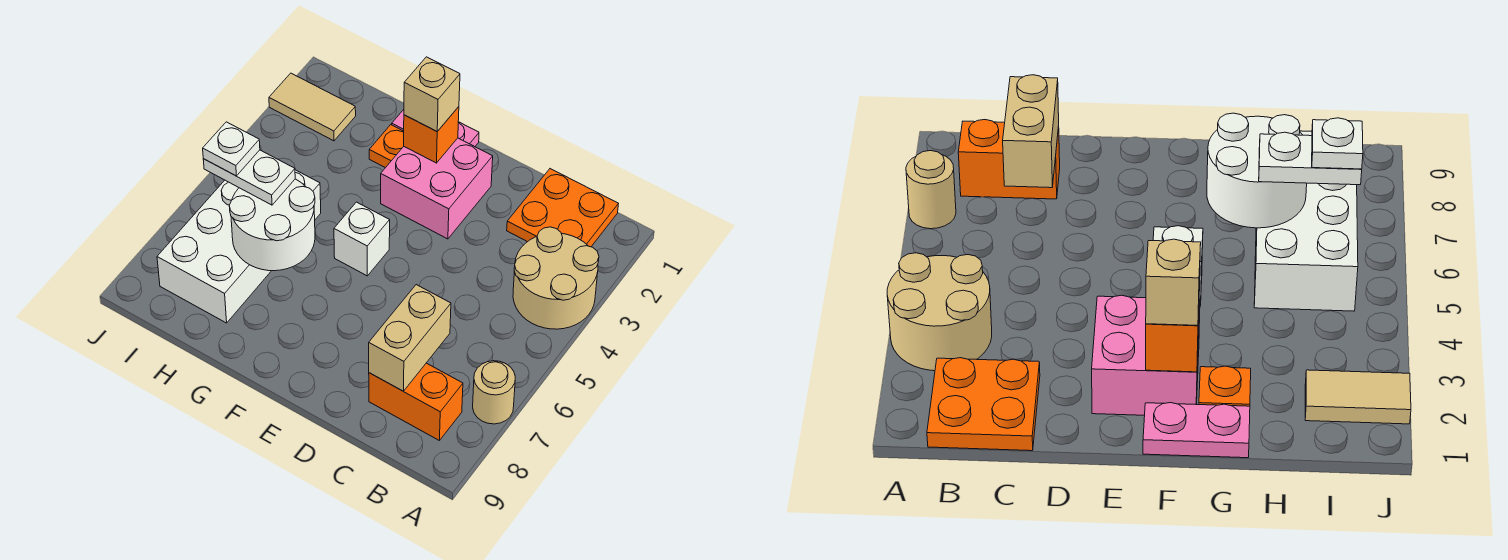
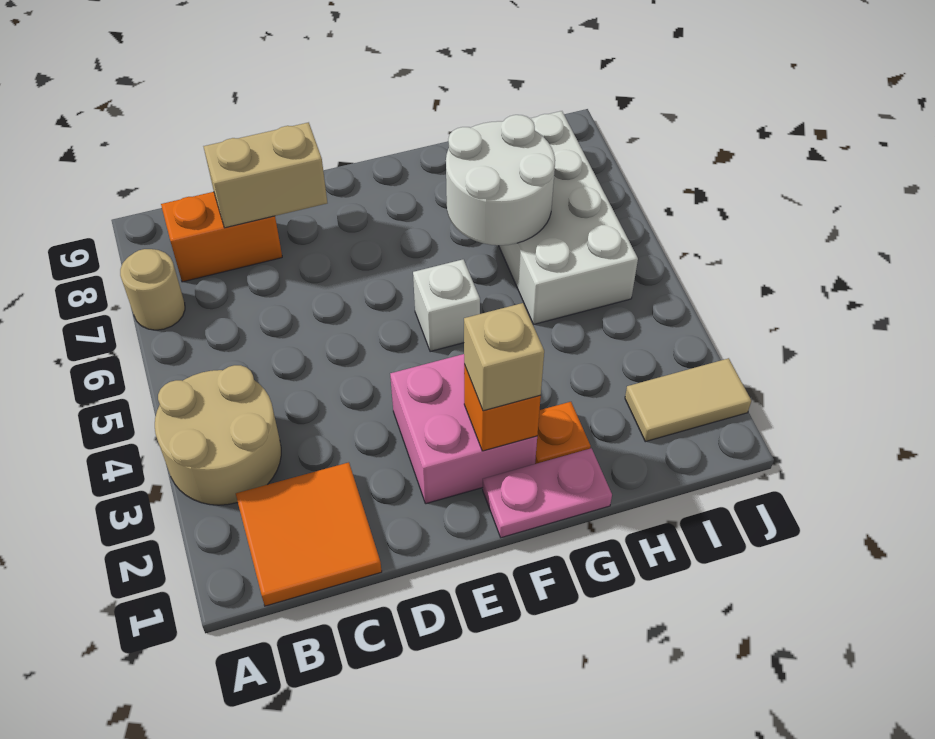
orange 2x2 plate [507,169,618,247] -> orange 2x2 tile [236,462,382,606]
tan 1x2 brick [369,285,451,391] -> tan 1x2 brick turned to [203,122,327,228]
white 1x2 plate [203,150,295,205] -> none
white 1x1 plate [203,122,260,176] -> none

